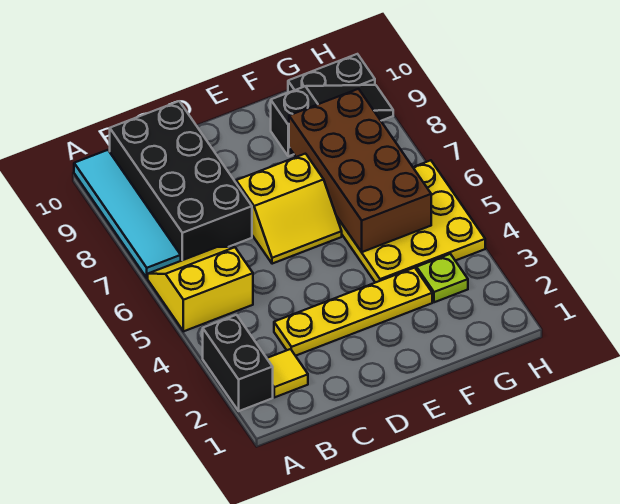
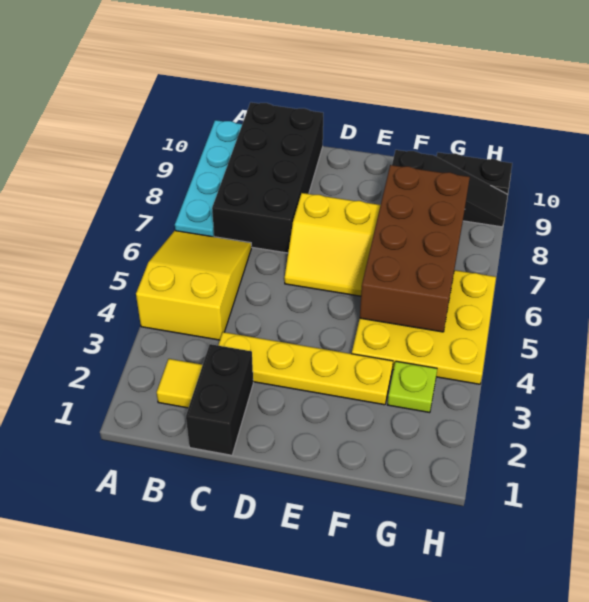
black 1x2 brick [203,315,273,411] -> black 1x2 brick moved to [186,344,253,455]
yellow 2x2 slope [148,247,253,331] -> yellow 2x3 slope [136,231,251,340]
cyan 1x4 tile [74,150,181,278] -> cyan 1x4 plate [175,120,242,237]

